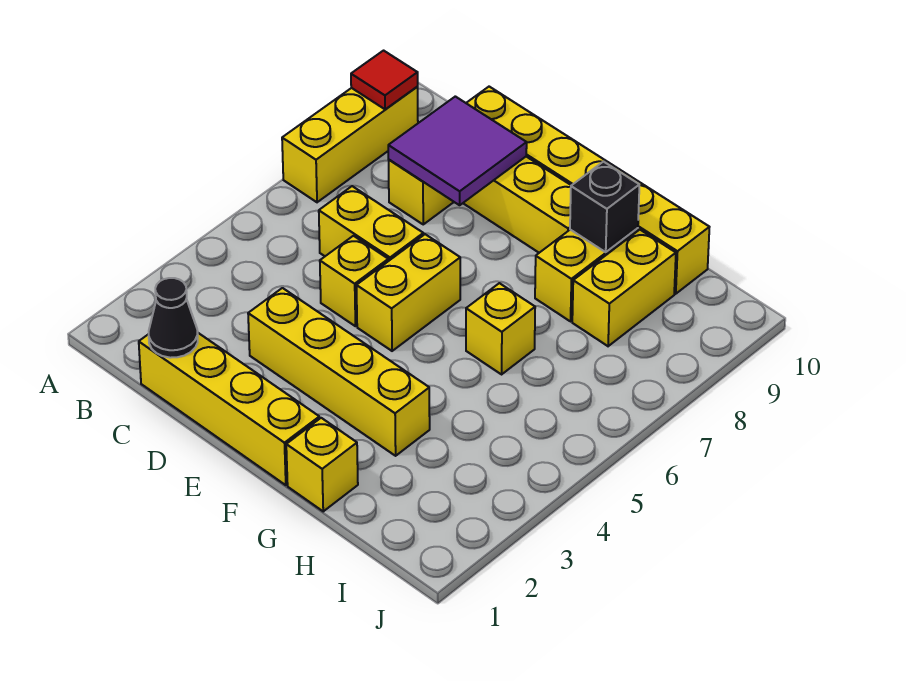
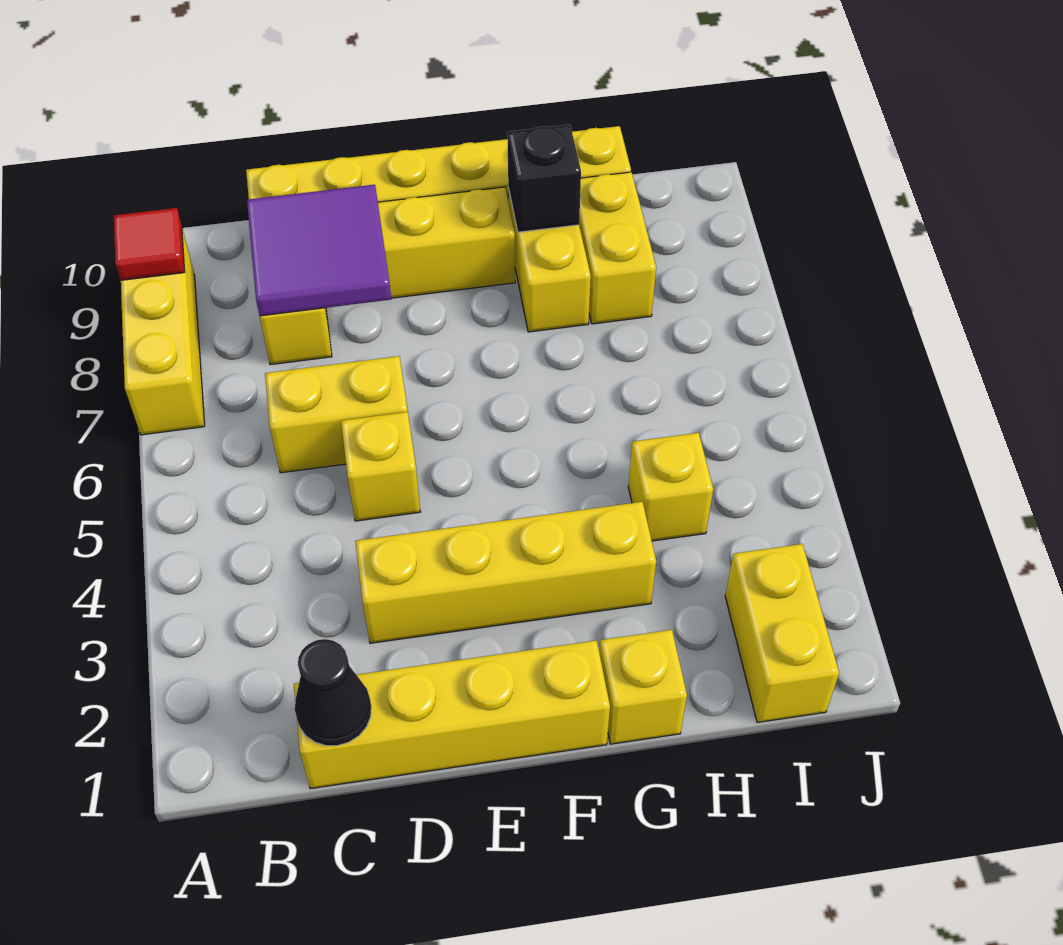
yellow 1x2 brick [356,234,460,351] -> yellow 1x2 brick moved to [725,544,839,722]
yellow 1x1 brick [466,283,535,374] -> yellow 1x1 brick moved to [628,433,713,541]

